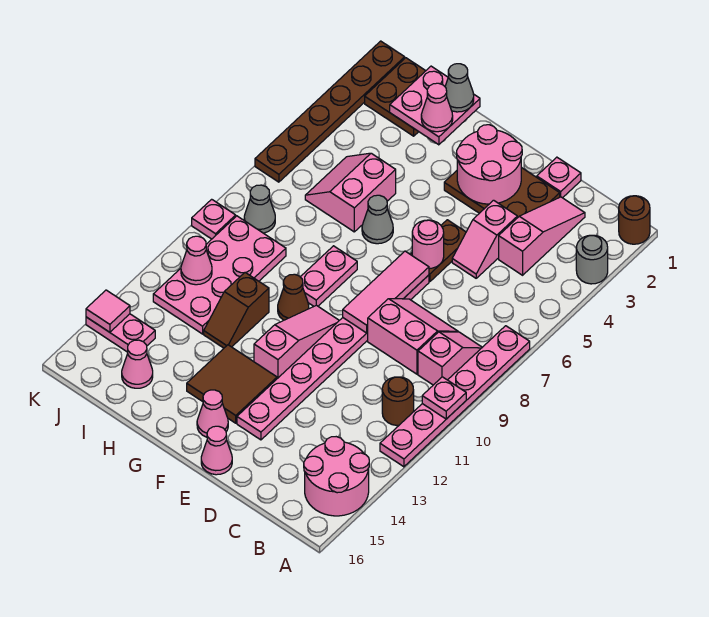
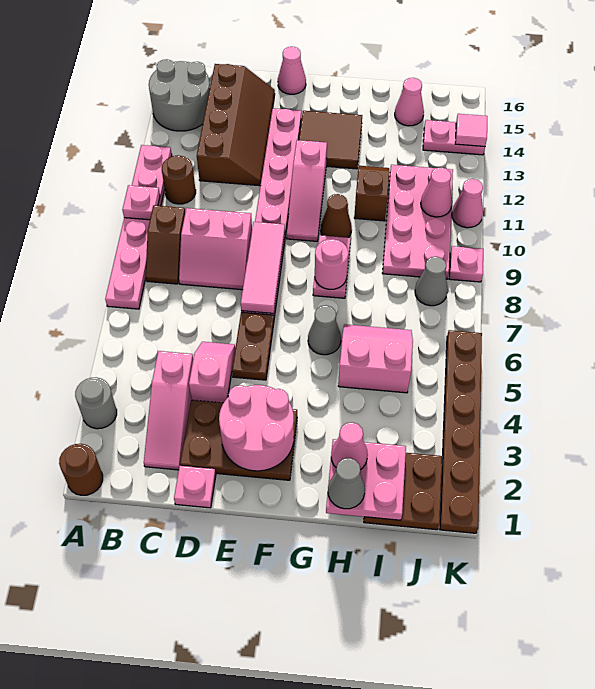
pink 2x2 round brick [304,437,369,516] -> grey 2x2 round brick [149,59,210,131]
pink 1x2 slope [418,332,482,385] -> brown 1x2 slope [146,205,185,284]
none -> brown 2x4 slope [197,64,275,186]
pink 1x1 round brick [412,220,444,269] -> pink 1x1 round brick moved to [315,239,348,289]
pink 1x1 cone [197,390,228,437] -> pink 1x1 cone moved to [452,179,483,228]
pink 2x2 slope [305,153,396,232] -> pink 2x2 slope turned to [338,324,413,393]

